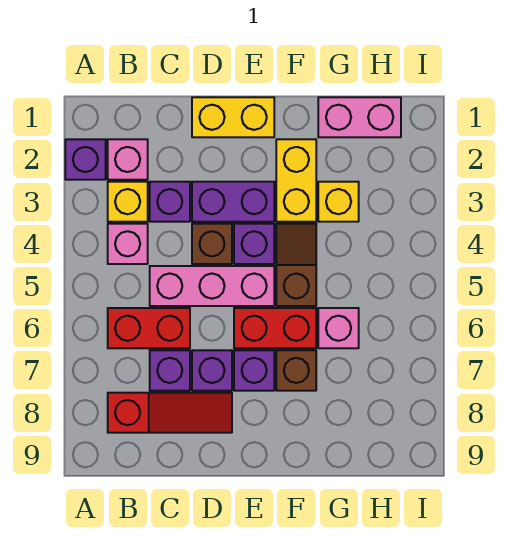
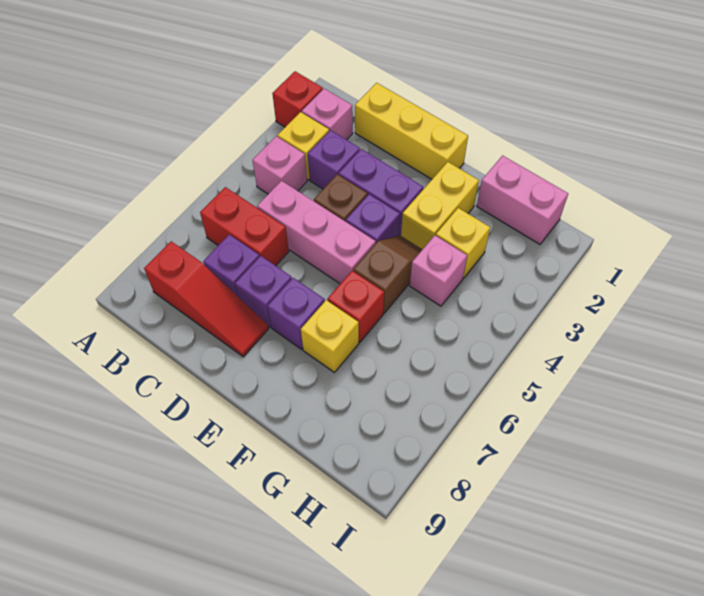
purple 1x1 brick [65,139,106,180] -> red 1x1 brick [272,71,323,127]
yellow 1x2 brick [192,97,274,137] -> yellow 1x3 brick [355,83,468,179]
red 1x2 brick [234,308,316,348] -> red 1x1 brick [327,271,384,342]
brown 1x1 brick [276,350,316,391] -> yellow 1x1 brick [301,300,359,372]
pink 1x1 brick [318,308,359,348] -> pink 1x1 brick moved to [410,235,467,306]

